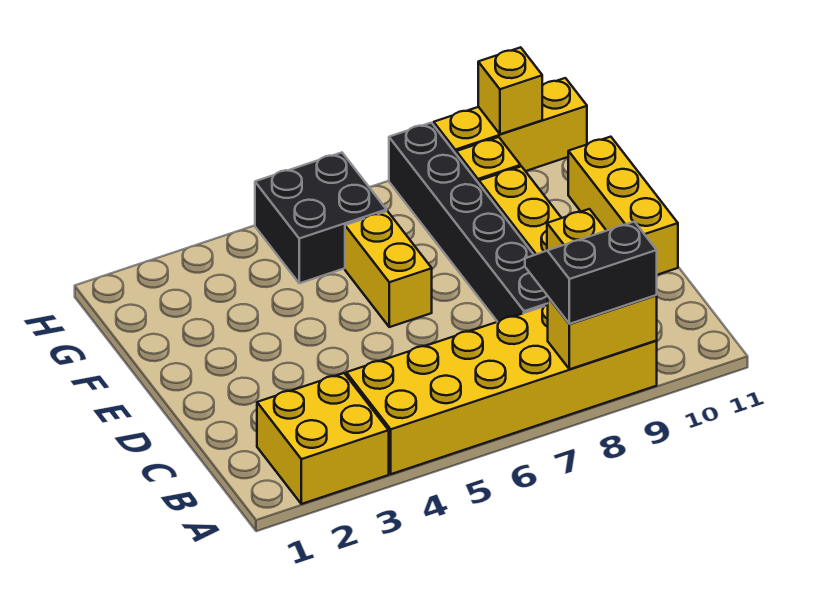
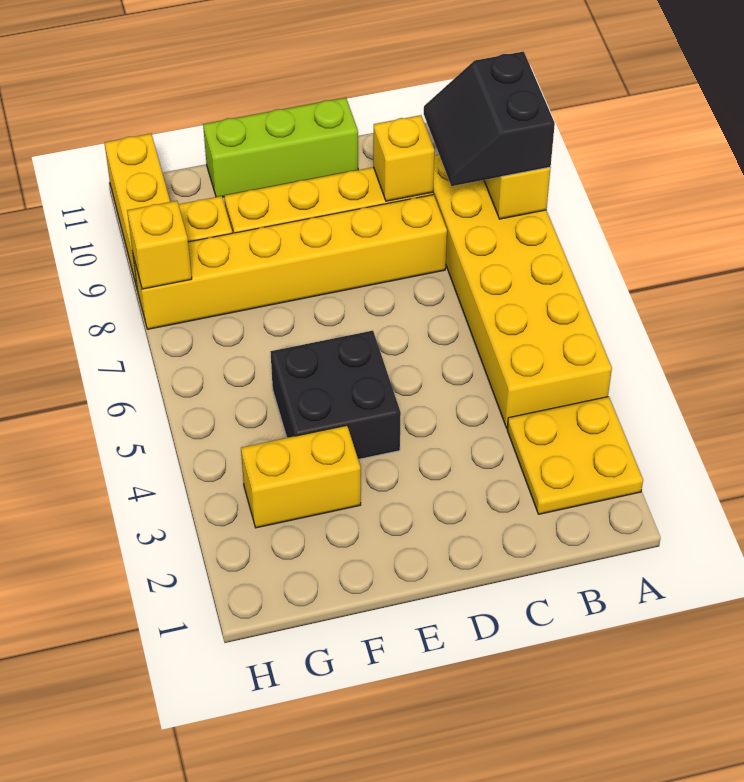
yellow 2x2 brick [257,373,389,504] -> yellow 2x2 plate [507,397,643,514]
black 1x6 brick [389,123,548,322] -> yellow 1x6 brick [133,195,447,329]
yellow 1x3 brick [568,137,678,275] -> lime 1x3 brick [203,98,358,197]
yellow 1x2 brick [345,211,432,327] -> yellow 1x2 brick moved to [241,425,361,528]
black 2x2 brick [255,153,386,283] -> black 2x2 brick moved to [271,331,401,459]
yellow 1x1 brick [478,47,542,134] -> yellow 1x1 brick moved to [127,201,192,289]

